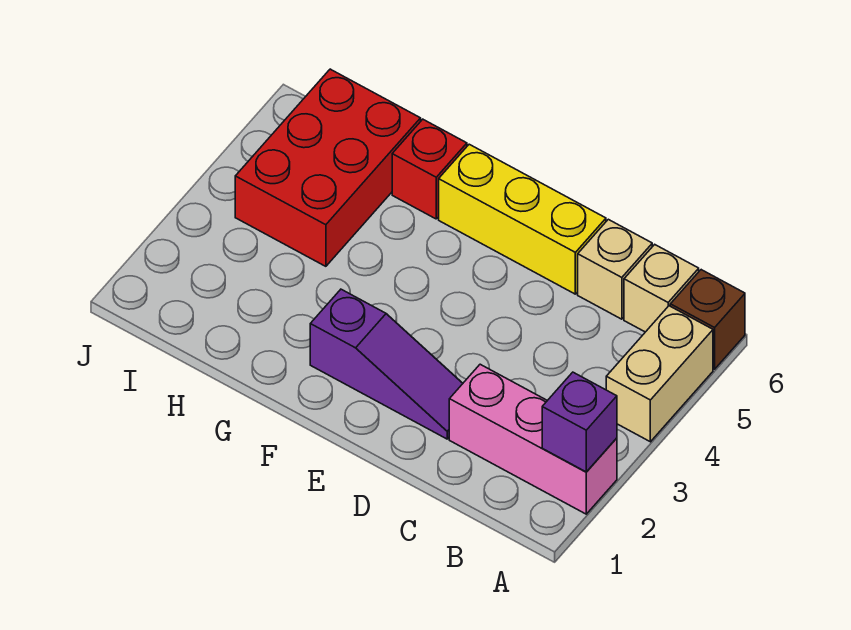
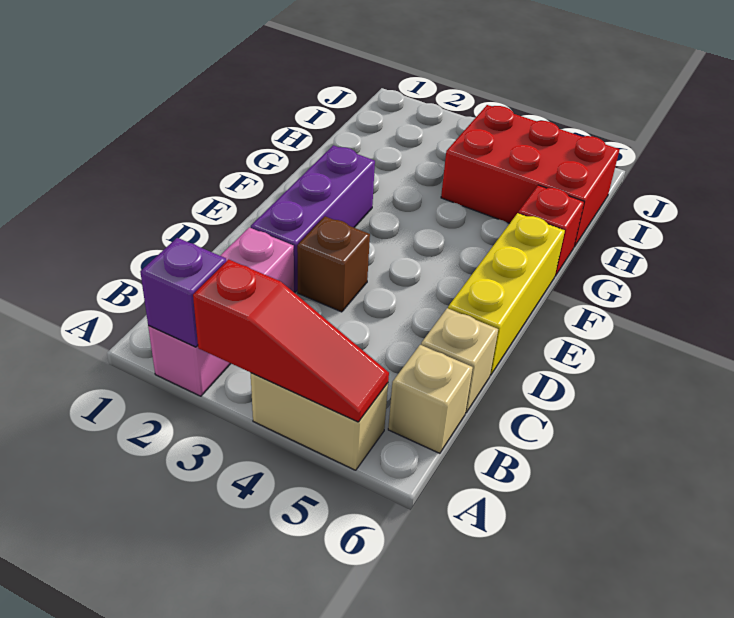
none -> red 1x3 slope [193,259,389,422]
brown 1x1 brick [670,270,745,369] -> brown 1x1 brick moved to [297,216,370,312]
purple 1x3 slope [310,289,463,439] -> purple 1x3 brick [251,145,375,292]

